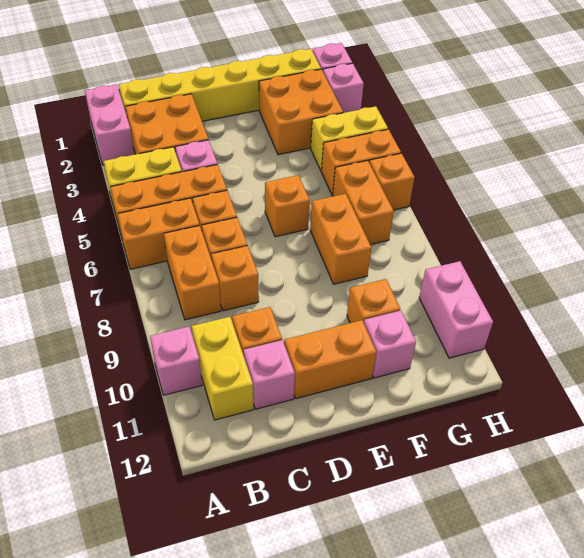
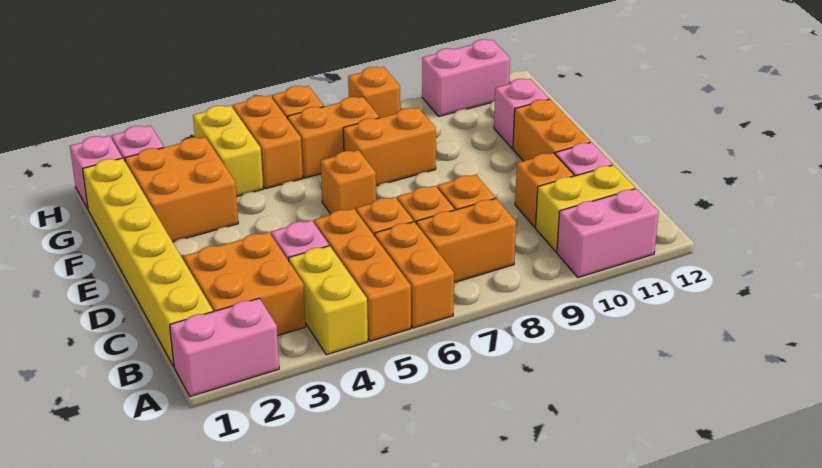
pink 1x1 brick [150,327,202,395] -> pink 1x2 brick [557,189,659,277]
orange 1x1 brick [347,279,400,323] -> orange 1x1 brick moved to [348,67,400,118]

